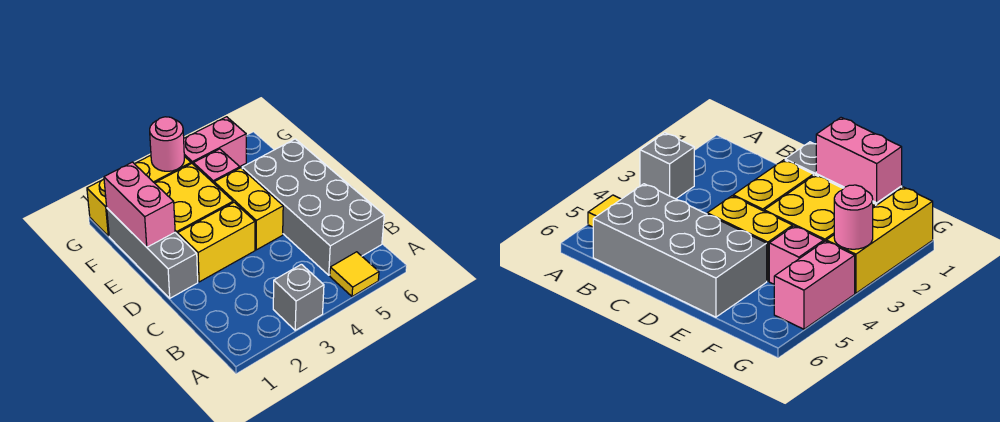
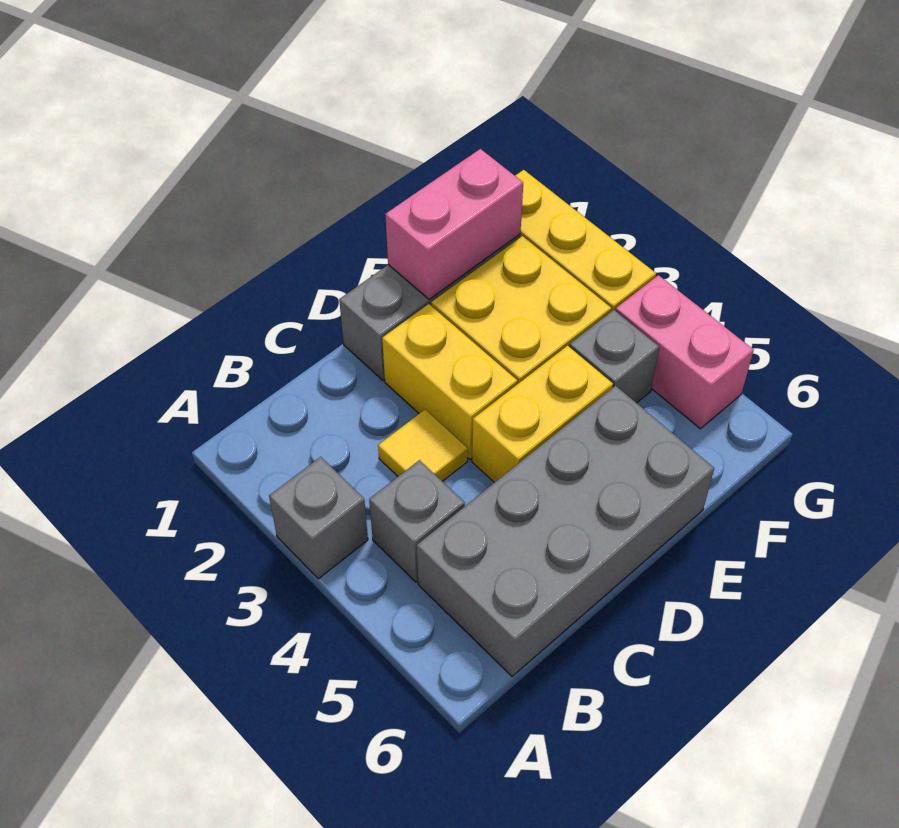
yellow 1x1 tile [330,252,379,296] -> yellow 1x1 tile moved to [378,410,468,481]
none -> grey 1x1 brick [369,460,465,582]
pink 1x1 brick [193,149,240,183] -> grey 1x1 brick [569,310,659,403]
pink 1x1 round brick [150,117,184,171] -> none

